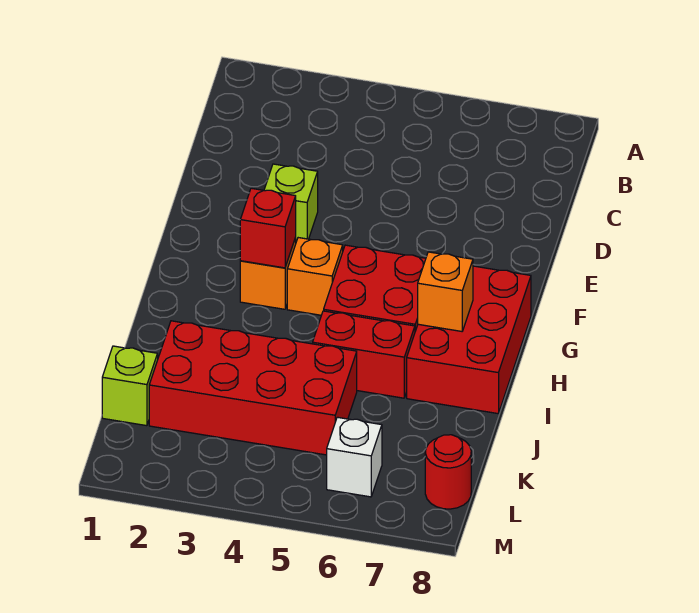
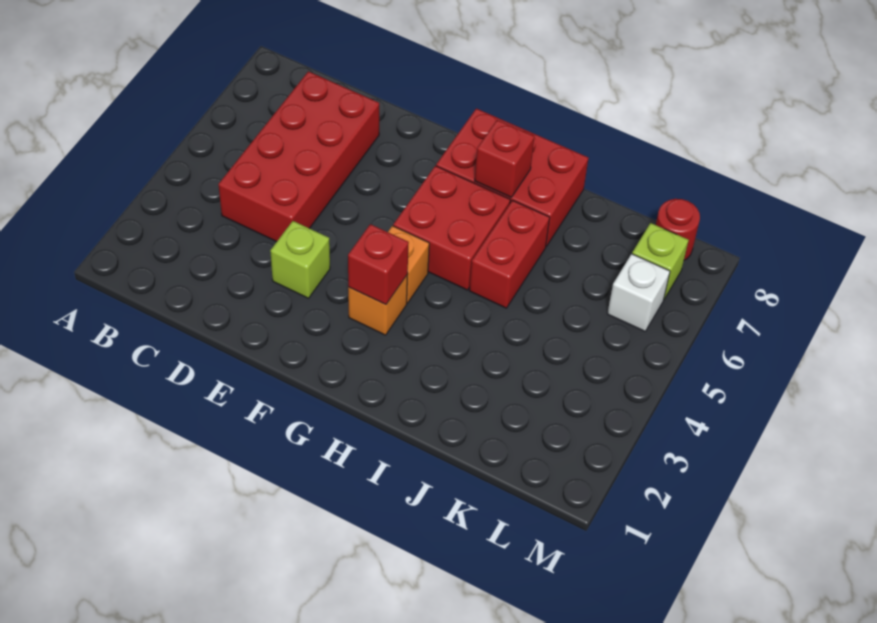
orange 1x1 brick [418,252,473,331] -> red 1x1 brick [475,120,534,197]
red 2x4 brick [149,321,357,455] -> red 2x4 brick moved to [218,71,379,242]
lime 1x1 brick [102,346,158,426] -> lime 1x1 brick moved to [632,223,689,299]

